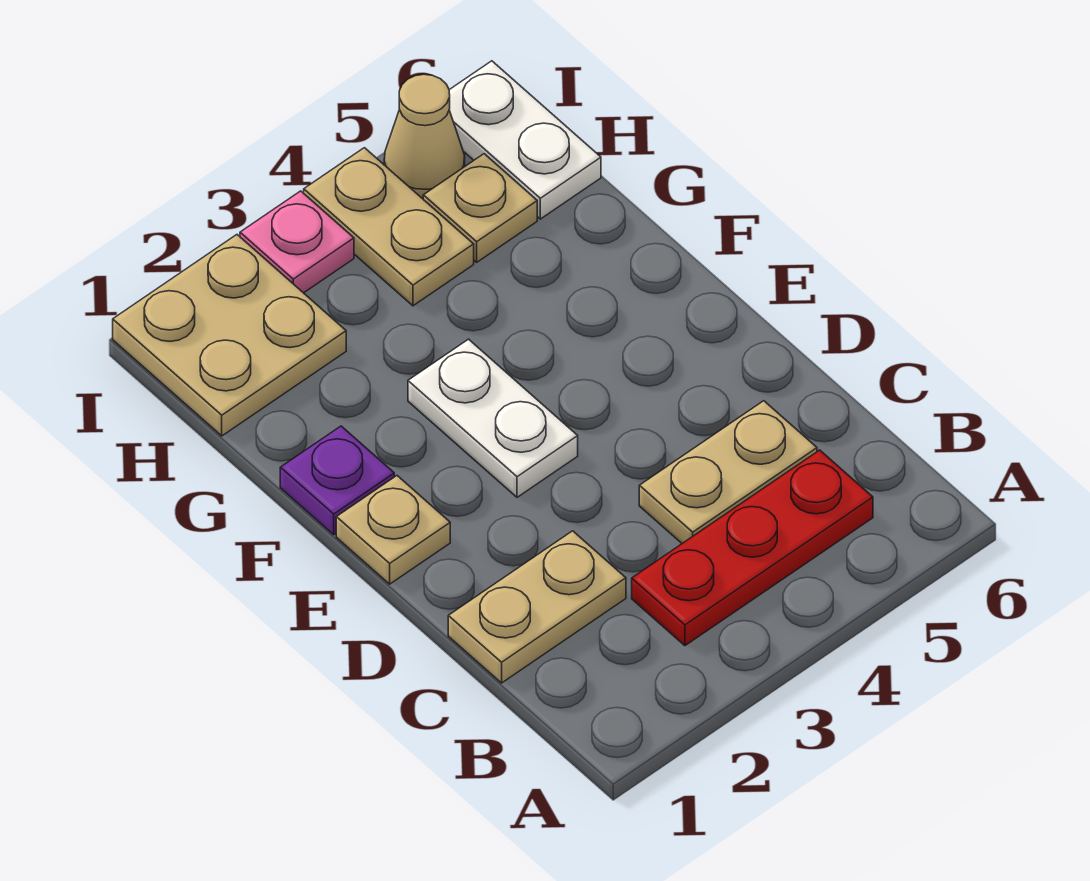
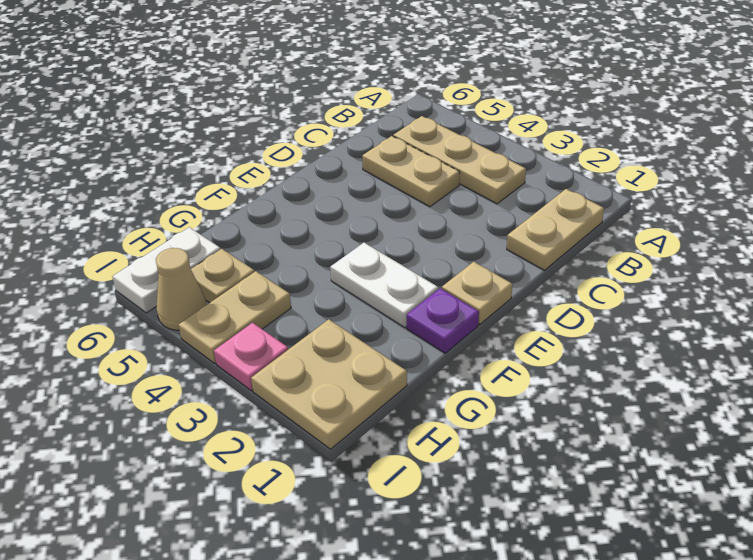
red 1x3 plate [632,450,873,646] -> tan 1x3 plate [393,116,526,204]
tan 1x2 plate [448,531,626,683] -> tan 1x2 plate turned to [507,189,604,270]
white 1x2 plate [408,339,578,497] -> white 1x2 plate turned to [330,243,438,328]

